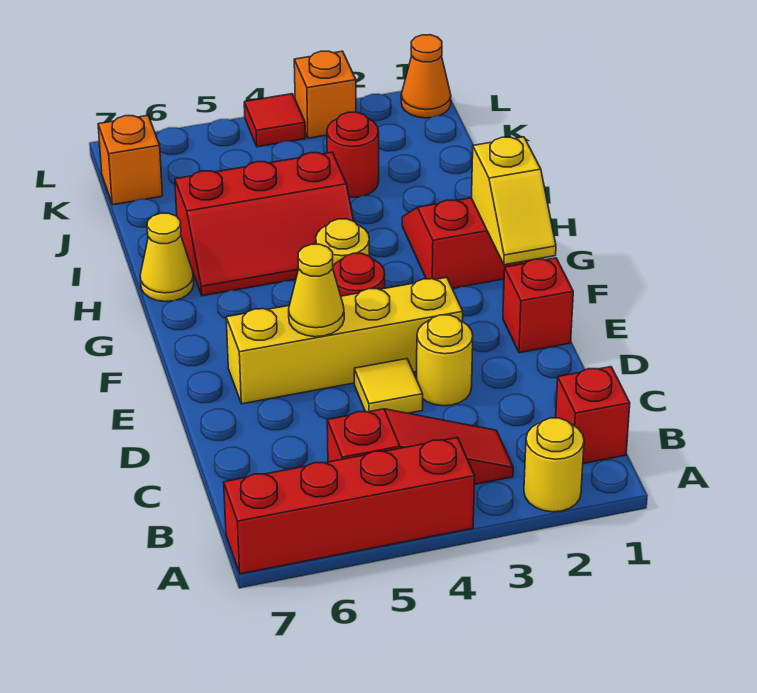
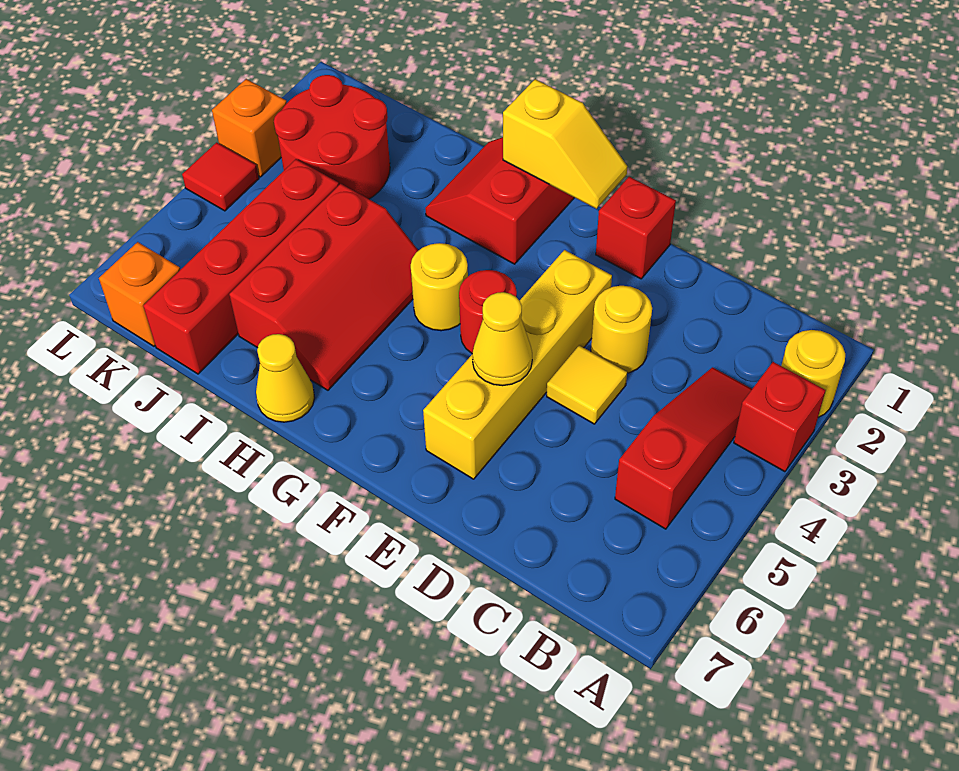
red 1x4 brick [224,438,475,574] -> red 1x4 brick moved to [143,159,339,374]
red 1x1 brick [556,367,630,463] -> red 1x1 brick moved to [734,362,826,472]
red 1x1 round brick [327,112,379,198] -> red 2x2 round brick [274,75,390,199]
orange 1x1 cone [401,35,451,118] -> none

